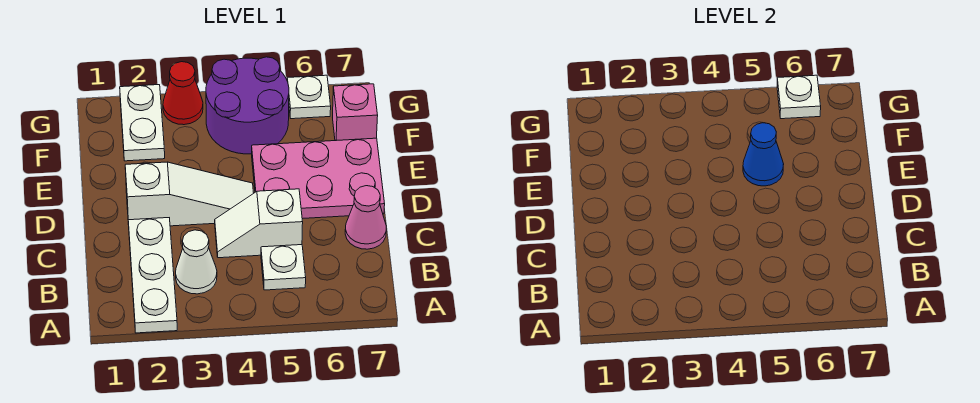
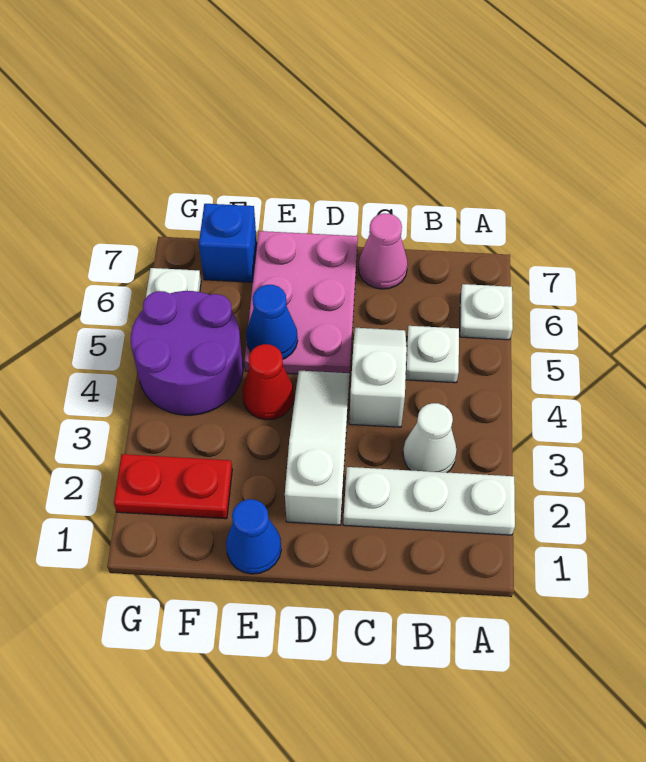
white 1x2 slope [215,189,303,258] -> white 1x2 slope turned to [349,328,407,427]
none -> blue 1x1 cone [226,499,281,574]
white 1x2 plate [120,85,165,161] -> red 1x2 plate [114,454,232,519]
pink 1x1 brick [333,84,378,141] -> blue 1x1 brick [199,204,257,282]
red 1x1 cone [163,62,203,125] -> red 1x1 cone moved to [242,344,294,420]
white 1x1 plate [777,75,821,119] -> white 1x1 plate moved to [460,284,513,340]

